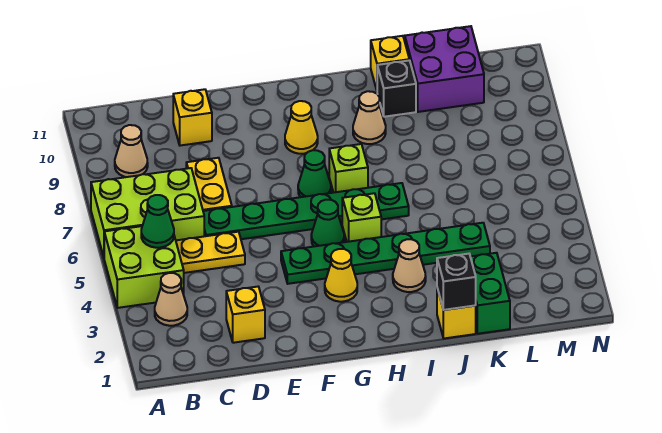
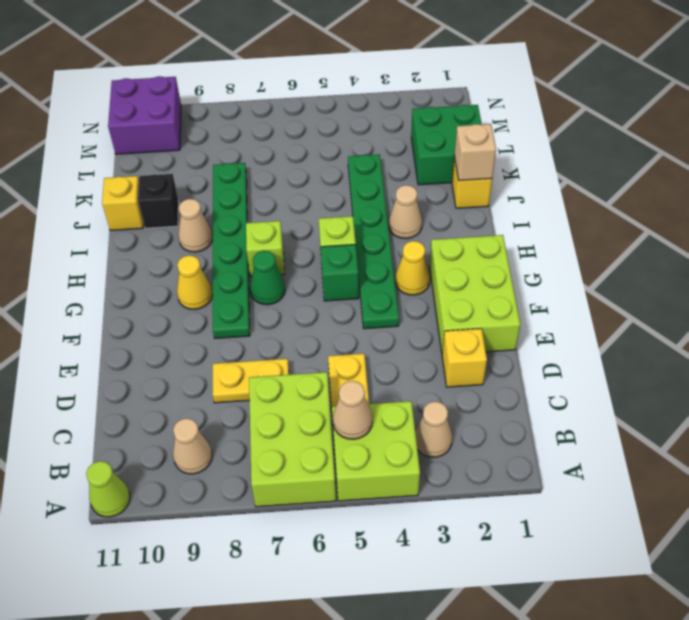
none -> lime 1x1 cone [86,461,130,517]
green 1x1 cone [141,195,174,248] -> tan 1x1 cone [333,381,372,439]
green 1x6 plate [203,183,409,239] -> green 1x6 plate moved to [213,163,250,338]
yellow 1x1 brick [173,89,212,146] -> none
none -> lime 2x3 brick [429,235,520,353]
green 1x1 cone [311,200,344,246] -> green 1x1 brick [321,244,359,301]
black 1x1 brick [437,254,476,310] -> tan 1x1 brick [454,124,496,181]
green 1x2 brick [470,253,510,334] -> green 2x2 brick [411,105,482,185]
purple 2x2 brick [405,26,484,112] -> purple 2x2 brick moved to [108,76,181,154]

